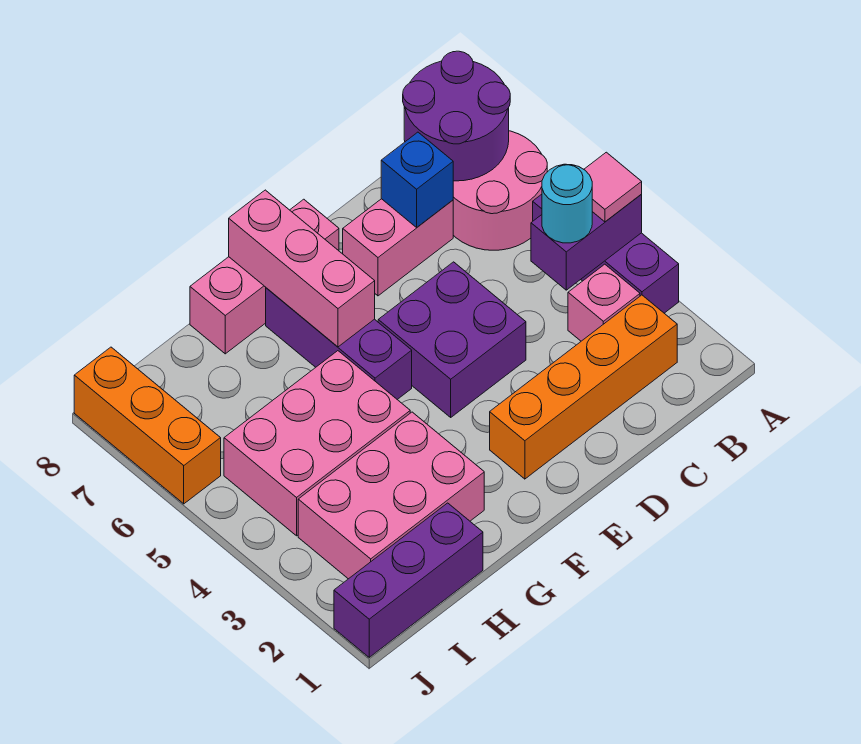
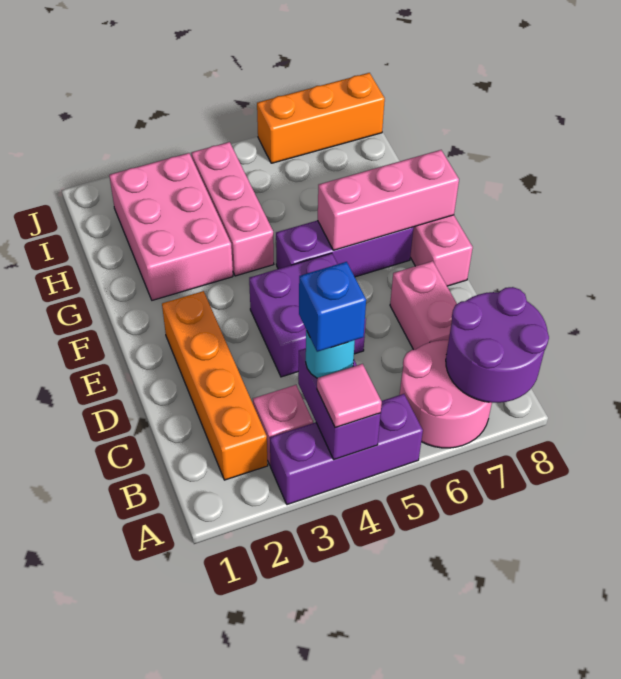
blue 1x1 brick [381,132,453,227] -> blue 1x1 brick moved to [299,262,366,352]
pink 2x3 brick [224,351,410,536] -> pink 1x3 brick [191,142,274,276]
purple 1x3 brick [334,503,483,657] -> none

